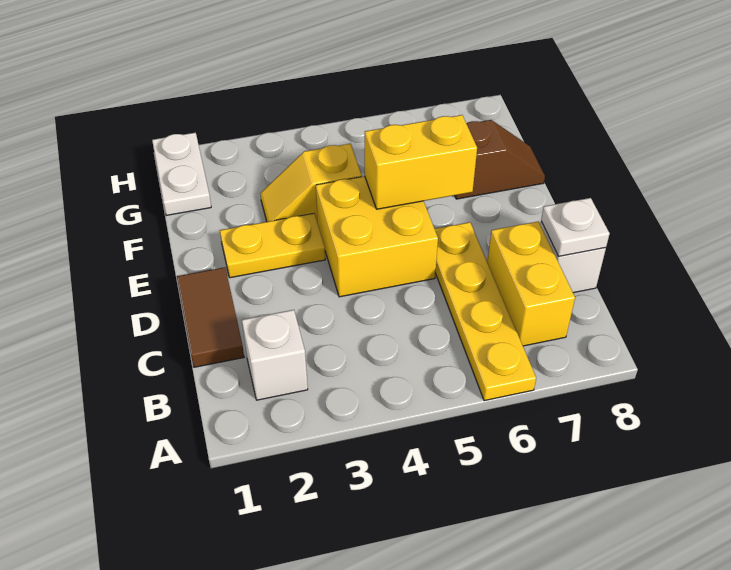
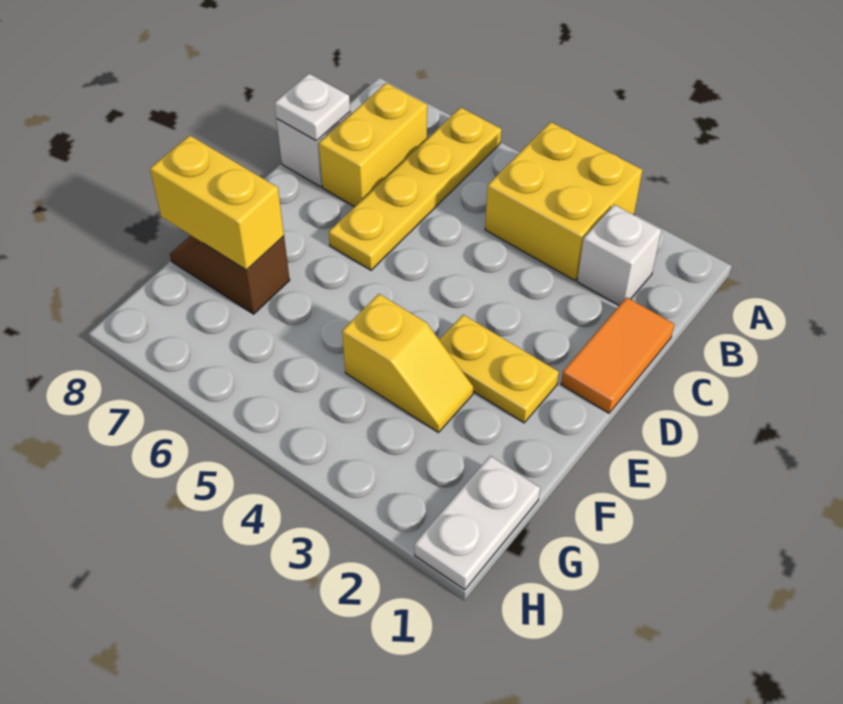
brown 1x2 tile [177,267,244,367] -> orange 1x2 tile [561,297,674,413]
yellow 2x2 brick [316,176,438,297] -> yellow 2x2 brick moved to [485,122,642,281]
yellow 1x2 brick [365,115,477,209] -> yellow 1x2 brick moved to [150,135,284,270]

